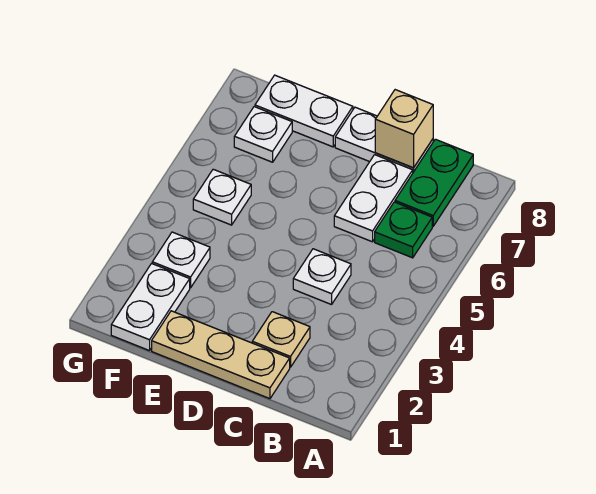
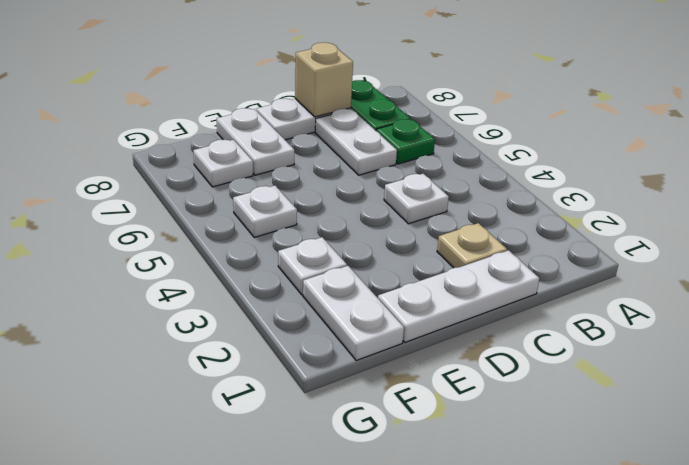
tan 1x3 plate [152,311,290,399] -> white 1x3 plate [378,250,539,342]
white 1x2 plate [255,75,353,147] -> white 1x2 plate turned to [217,108,294,175]

